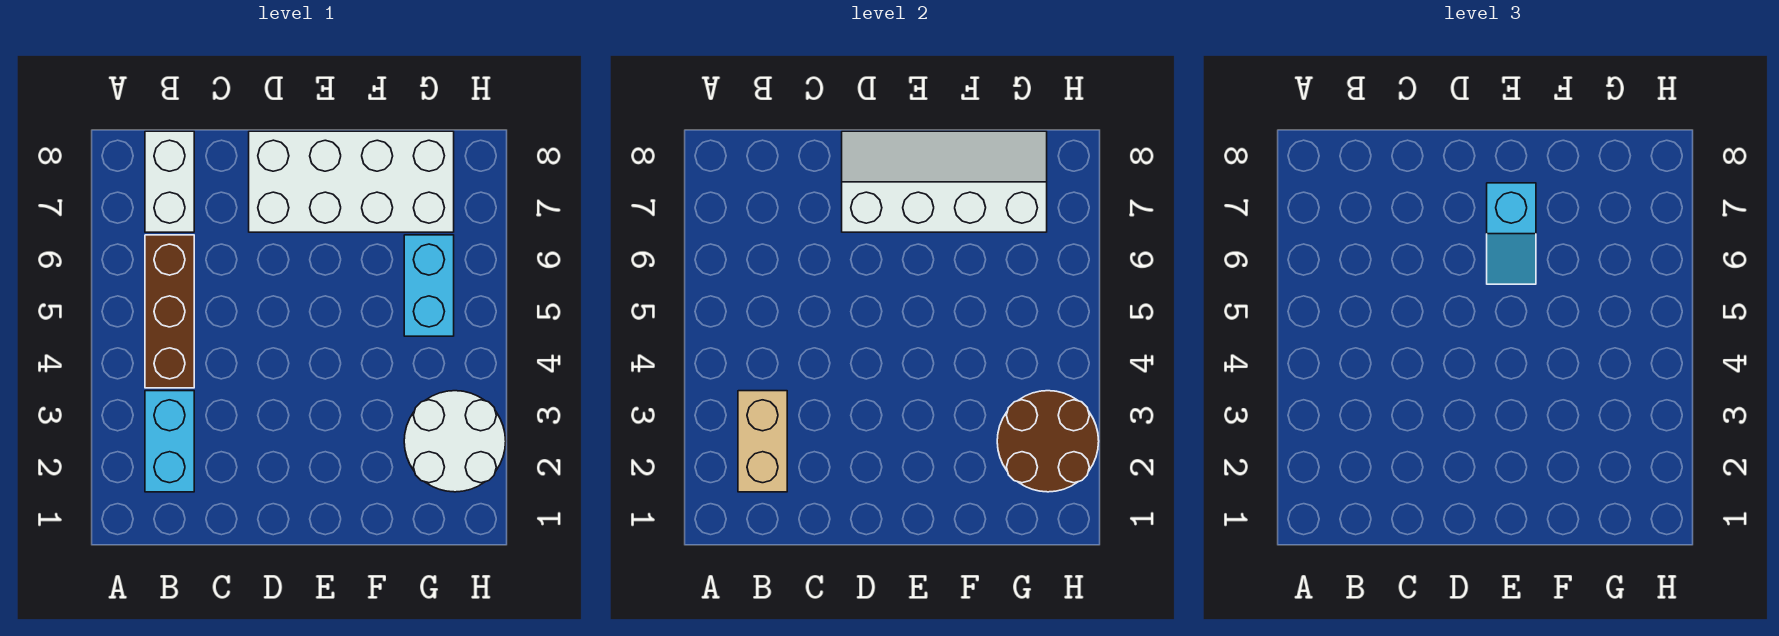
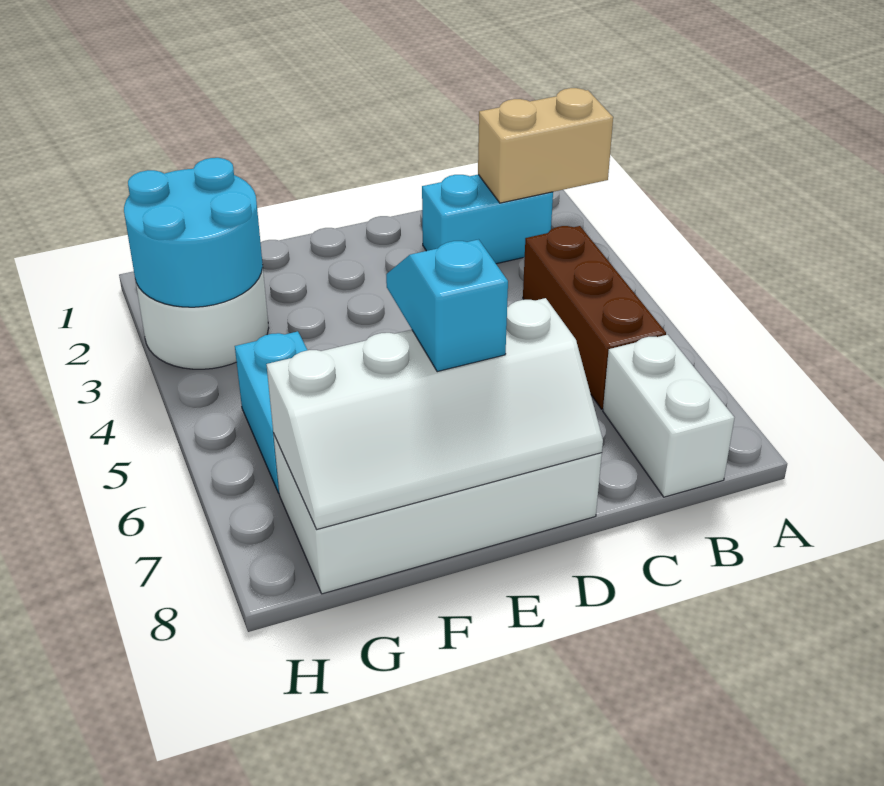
cyan 1x2 brick [145,391,194,492] -> cyan 1x2 brick turned to [422,175,553,264]
tan 1x2 brick [738,391,787,492] -> tan 1x2 brick turned to [478,88,613,203]
brown 2x2 round brick [997,391,1099,492] -> cyan 2x2 round brick [124,158,263,307]

